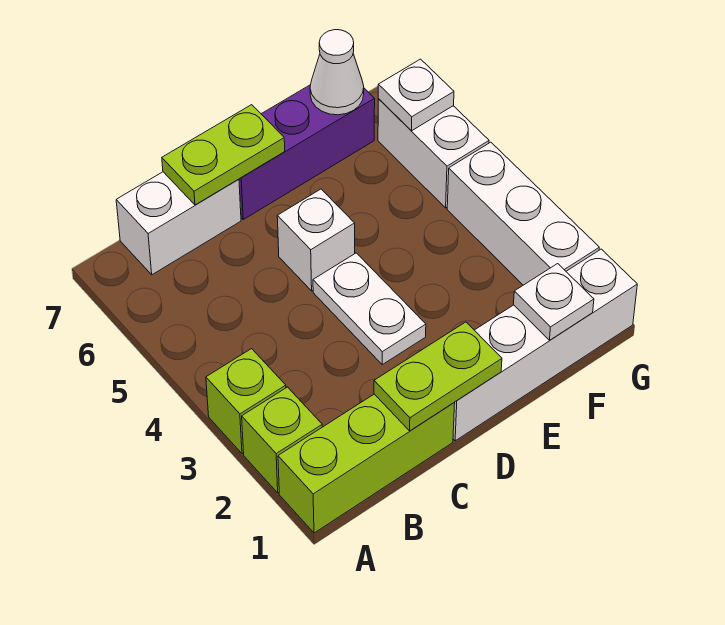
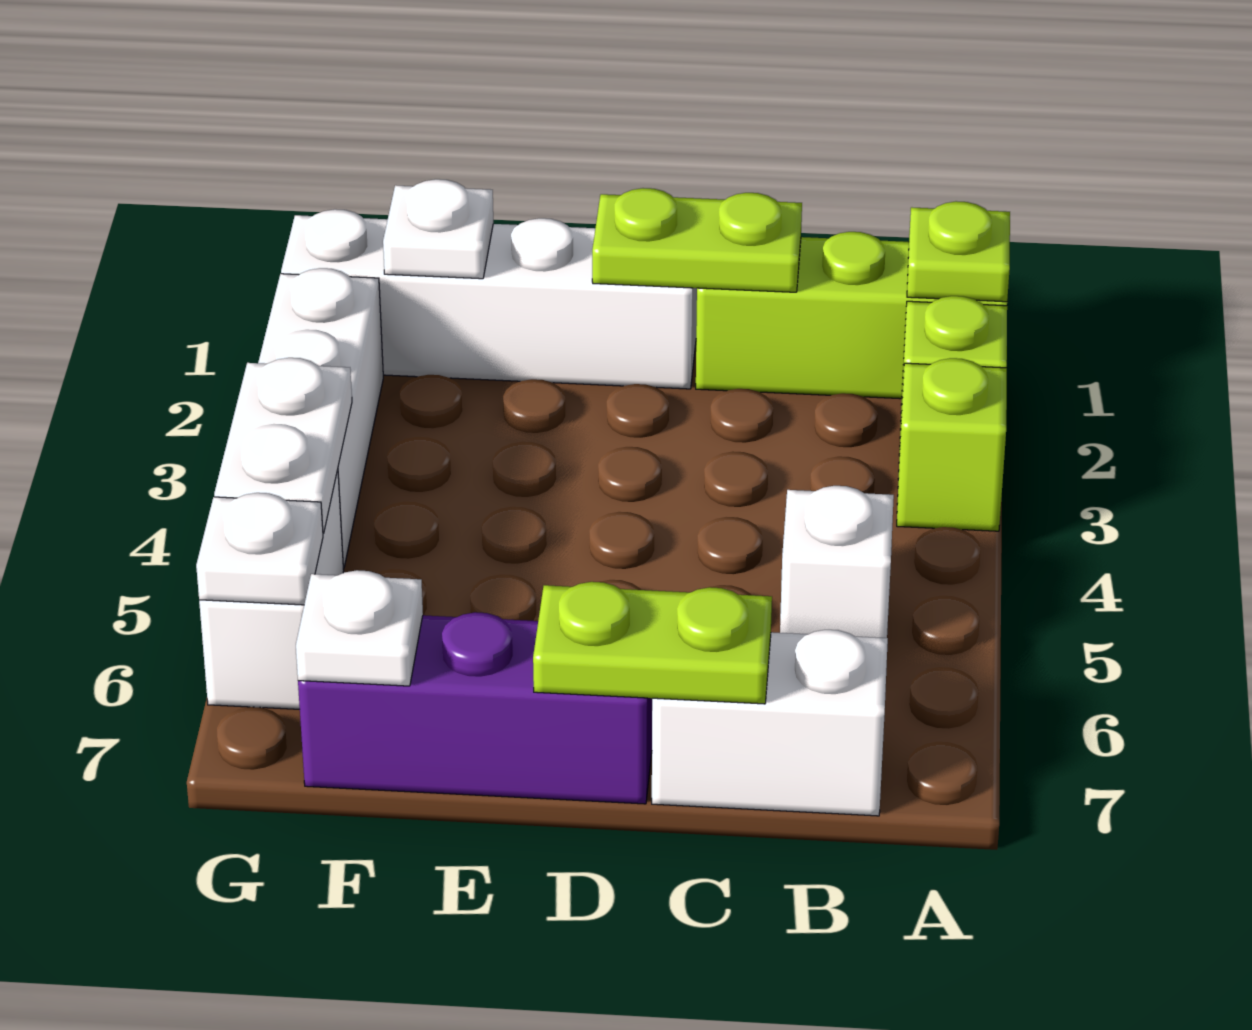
none -> lime 1x1 plate [907,201,1010,302]
white 1x2 plate [313,253,426,364] -> white 1x2 plate moved to [214,358,352,533]
white 1x1 brick [277,189,355,291] -> white 1x1 brick moved to [780,486,894,638]
white 1x1 cone [310,30,364,115] -> white 1x1 plate [296,570,423,686]

